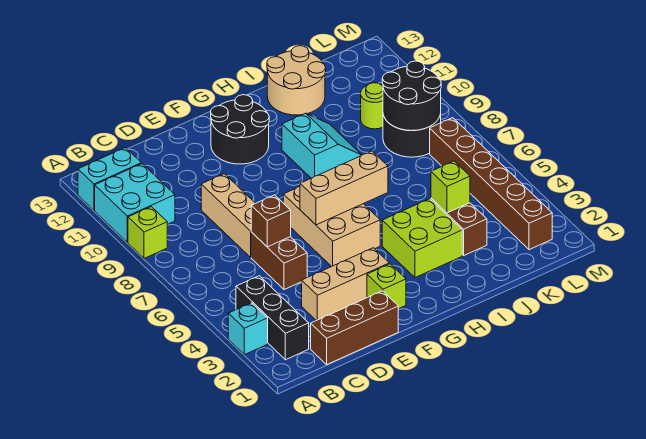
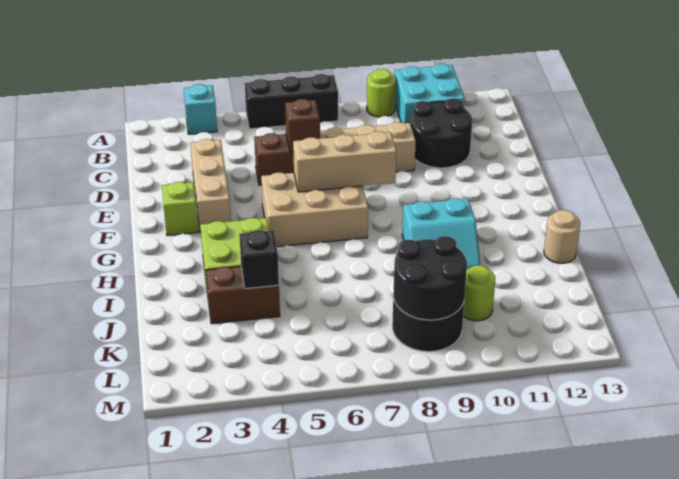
lime 1x1 brick [128,207,167,258] -> lime 1x1 round brick [367,69,396,117]
cyan 1x2 brick [78,148,141,210] -> none
black 1x3 brick [236,276,309,360] -> black 1x3 brick moved to [245,74,338,129]
brown 1x3 brick [311,291,398,364] -> none
tan 1x3 brick [300,151,388,225] -> tan 1x3 brick turned to [293,131,397,192]
black 2x2 round brick [211,95,269,164] -> black 2x2 round brick moved to [411,98,472,168]
tan 2x2 round brick [267,46,326,115] -> tan 1x1 round brick [544,210,580,263]
lime 1x1 brick [431,161,470,213] -> black 1x1 brick [239,230,279,289]
brown 1x6 brick [430,118,552,250] -> none

